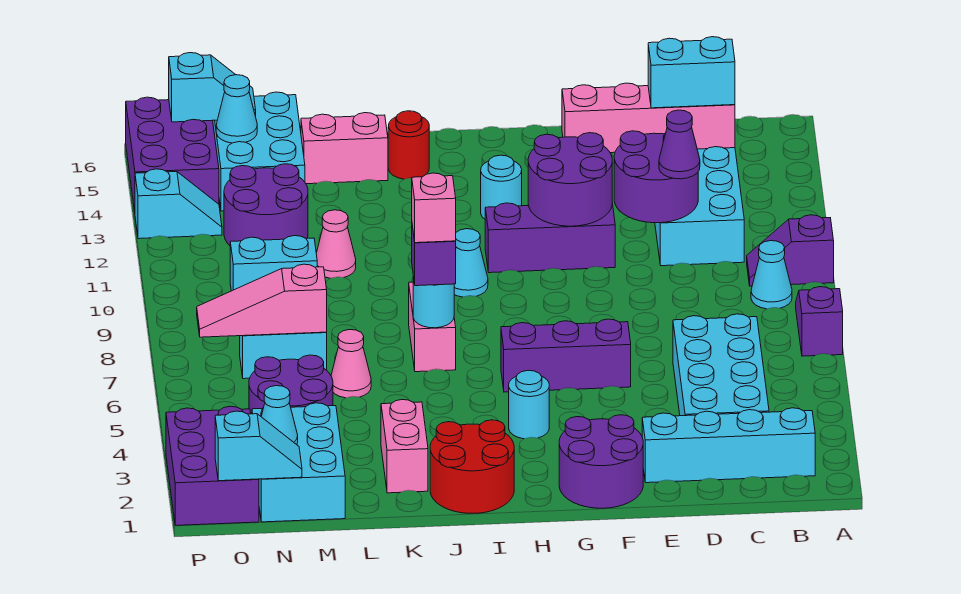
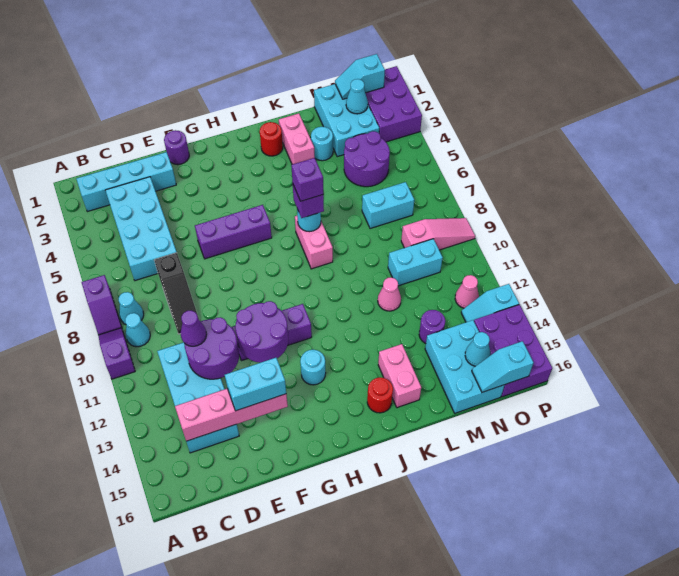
purple 1x2 slope [747,215,834,286] -> purple 1x2 slope turned to [98,328,135,379]
cyan 1x2 brick [648,37,735,108] -> cyan 1x2 brick moved to [225,358,286,411]
none -> black 1x3 slope [154,253,199,334]
purple 2x2 round brick [559,415,643,508] -> purple 1x1 round brick [164,130,189,165]
cyan 1x1 round brick [509,370,549,439] -> cyan 1x1 round brick moved to [311,127,333,161]
red 2x2 round brick [430,420,514,513] -> red 1x1 round brick [260,122,283,156]
cyan 1x1 cone [454,229,488,297] -> cyan 1x1 cone moved to [119,292,144,325]
pink 1x1 brick [412,173,456,243] -> purple 1x1 brick [291,158,323,201]
pink 1x2 brick [301,113,388,184] -> pink 1x2 brick turned to [378,344,421,408]
pink 1x1 cone [331,330,371,398] -> pink 1x1 cone moved to [455,275,479,308]
pink 1x3 slope [197,264,327,337] -> pink 1x3 slope moved to [401,218,475,250]
purple 2x2 round brick [224,164,308,245] -> purple 1x1 round brick [419,310,445,343]

